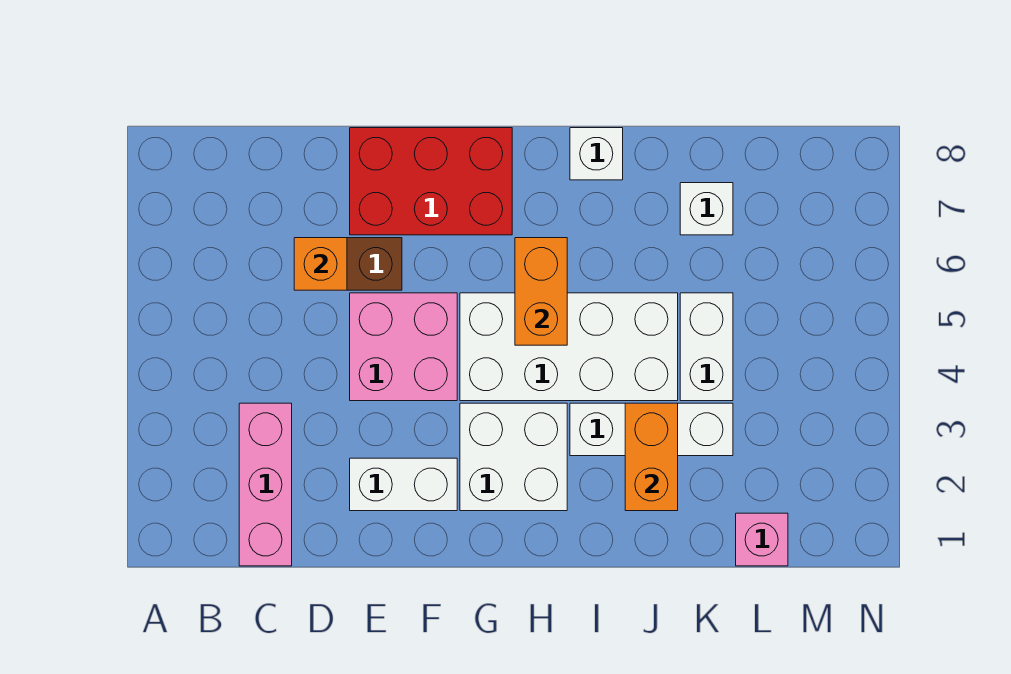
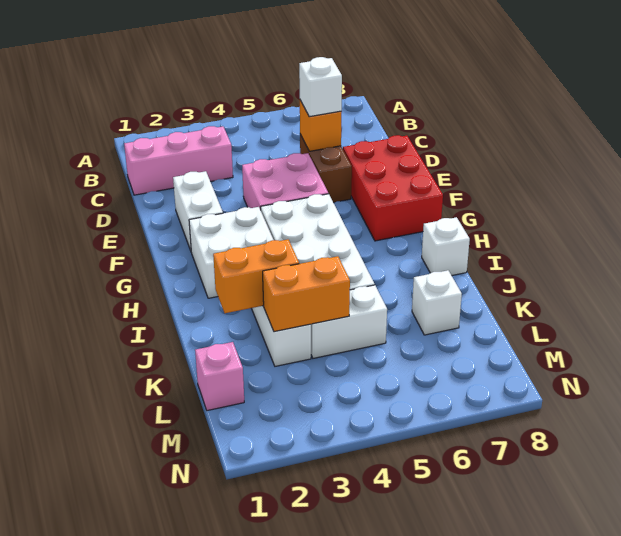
none -> white 1x1 brick [299,57,342,117]
orange 1x2 brick [515,238,567,345] -> orange 1x2 brick moved to [263,256,350,332]

